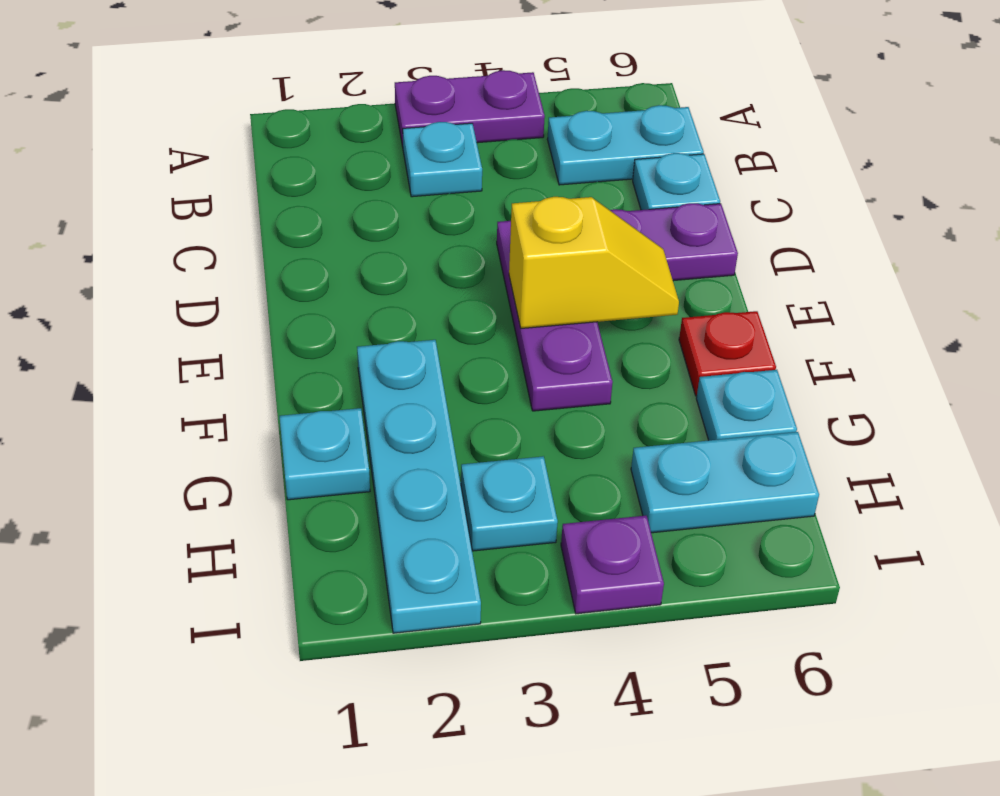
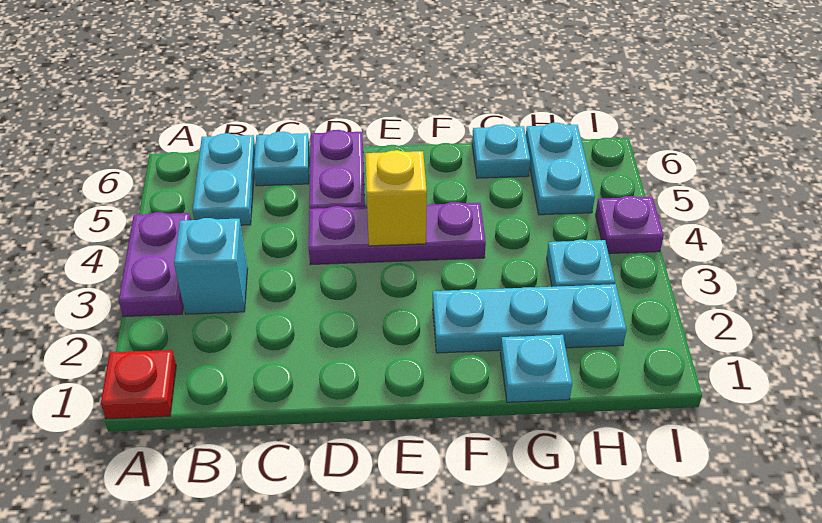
cyan 1x1 plate [403,122,482,197] -> cyan 1x1 brick [174,218,248,314]
cyan 1x4 plate [357,340,481,633] -> cyan 1x3 plate [433,284,627,353]
red 1x1 plate [679,311,776,396] -> red 1x1 plate moved to [101,350,176,419]

